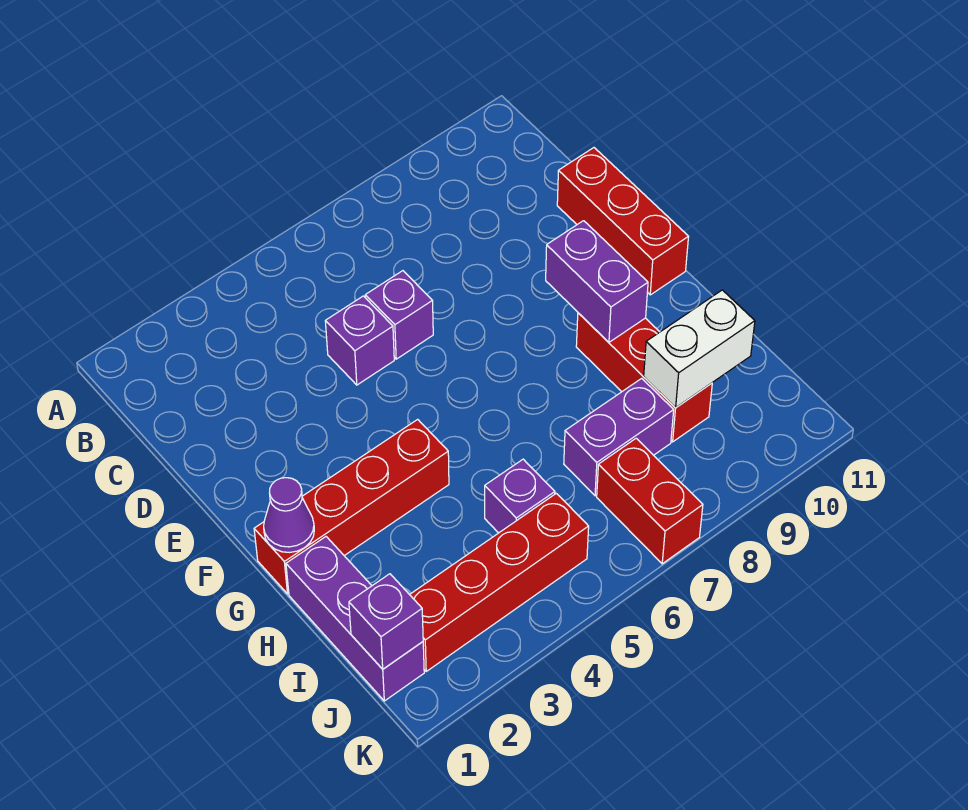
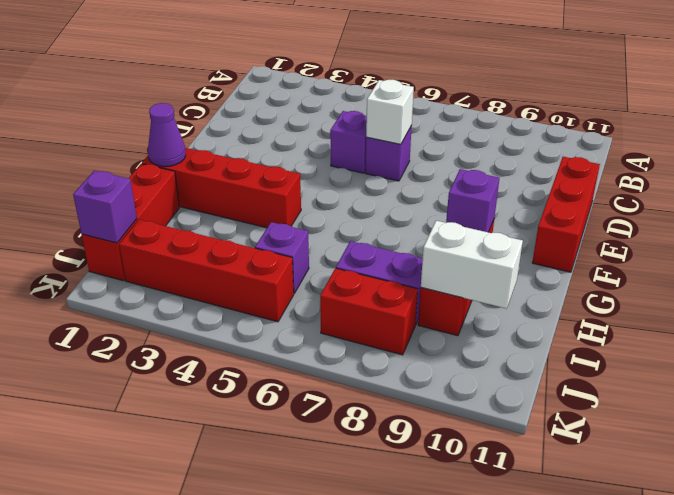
none -> white 1x1 brick [366,80,414,145]
purple 1x2 brick [546,221,648,342] -> purple 1x1 brick [446,169,500,232]
purple 1x3 brick [286,537,424,701] -> red 1x3 brick [82,164,179,281]
red 1x2 brick [597,438,703,564] -> red 1x2 brick turned to [320,268,418,355]

